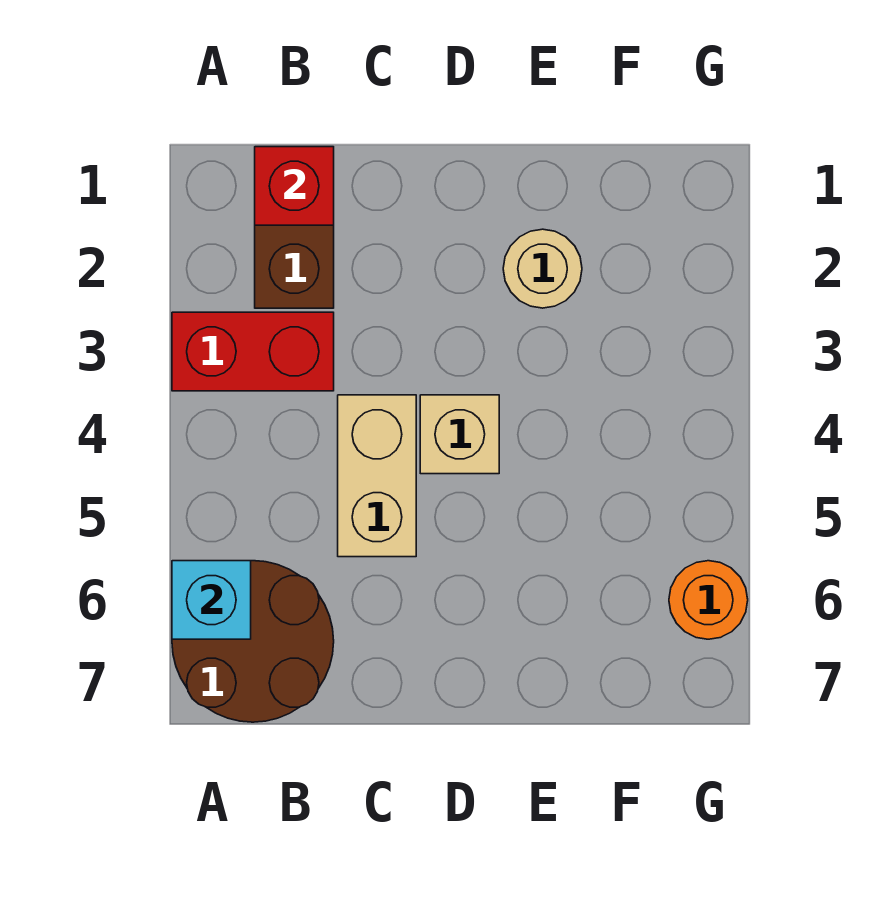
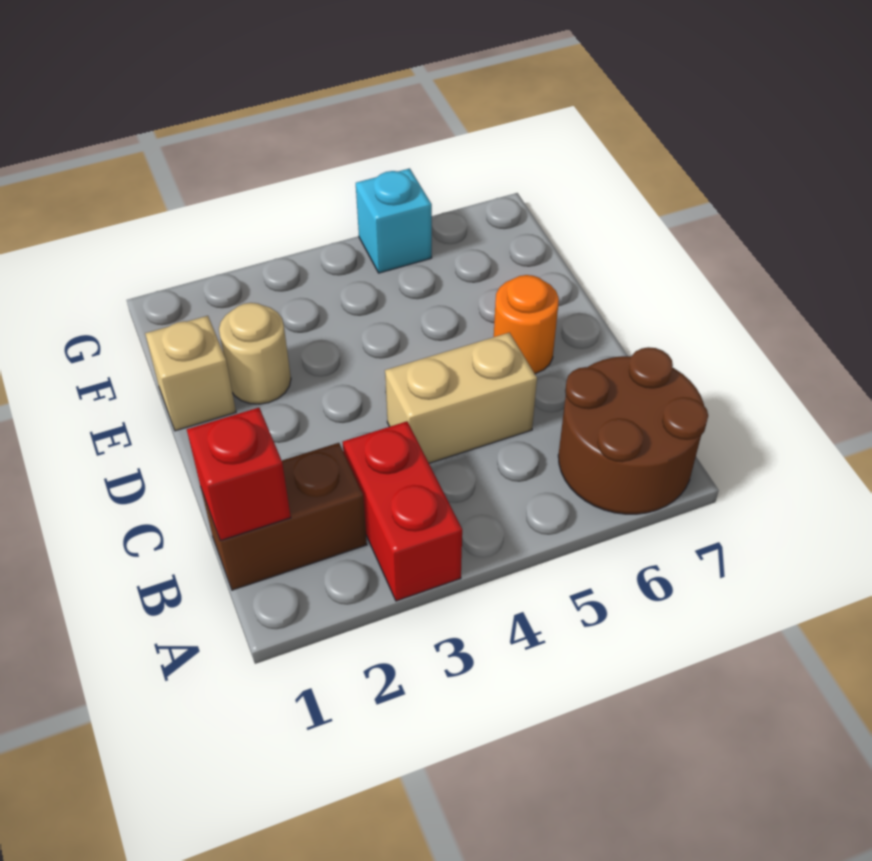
cyan 1x1 brick [172,561,251,639] -> cyan 1x1 brick moved to [356,168,432,273]
tan 1x1 brick [420,395,499,474] -> tan 1x1 brick moved to [145,316,236,431]
orange 1x1 round brick [669,561,748,639] -> orange 1x1 round brick moved to [494,275,559,374]

